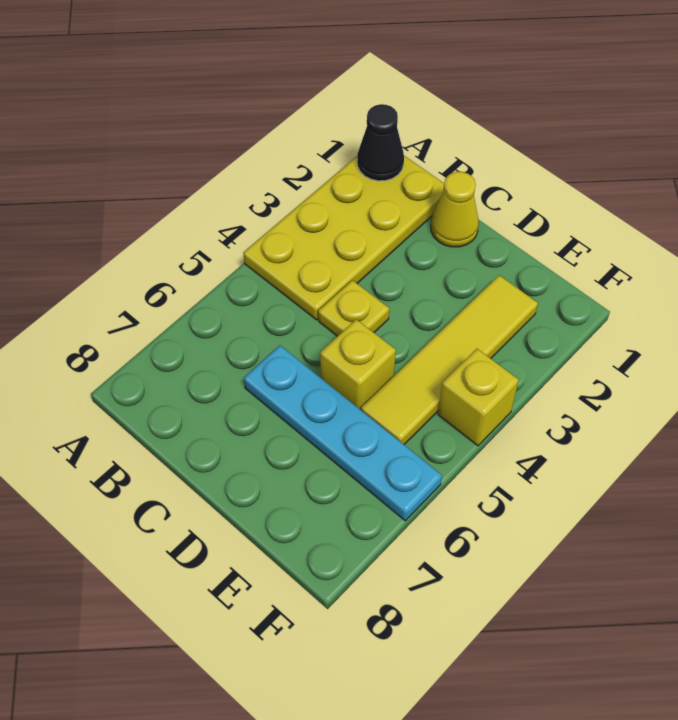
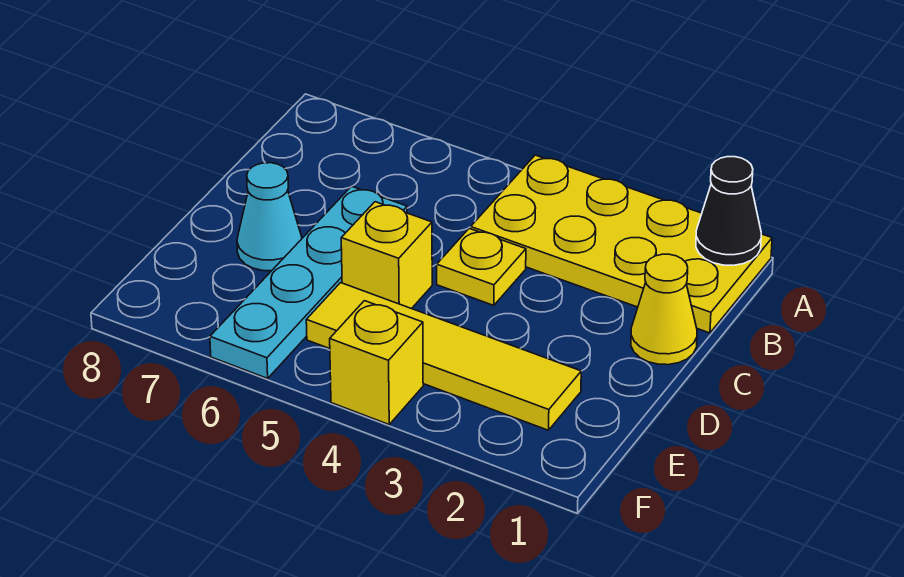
none -> cyan 1x1 cone [237,163,302,271]

